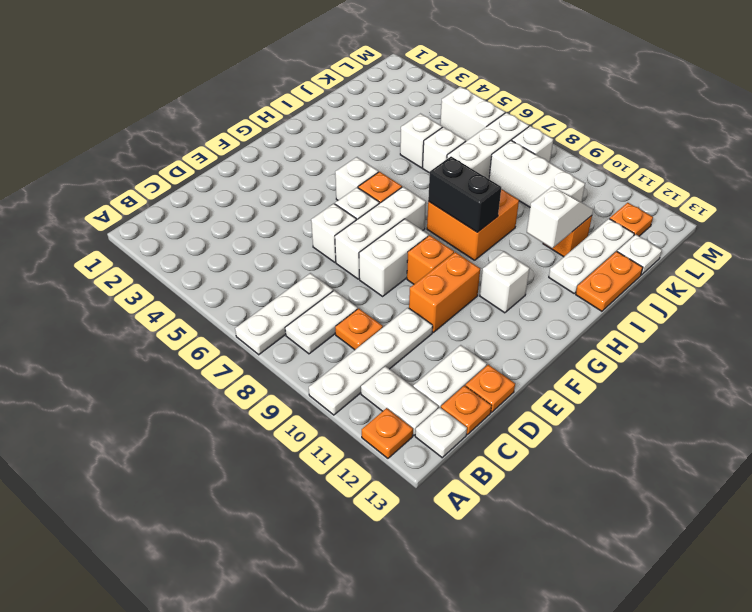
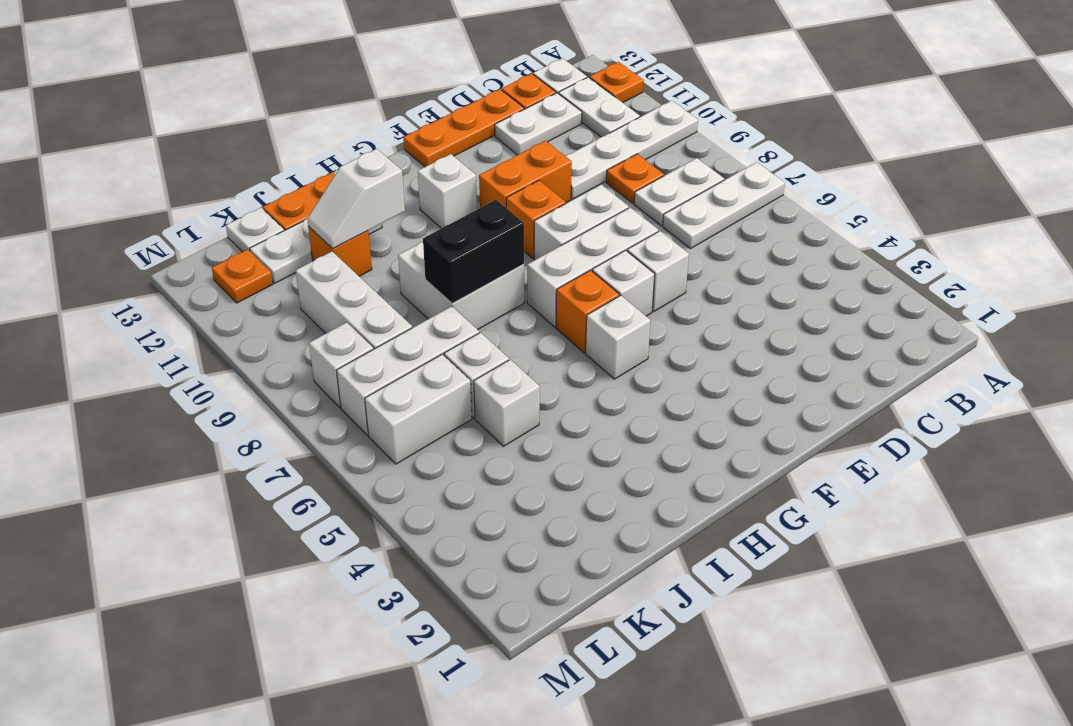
orange 1x1 plate [465,365,515,412] -> orange 1x3 plate [403,89,524,167]
orange 2x2 brick [427,189,519,260] -> white 2x2 brick [398,242,524,330]
black 1x2 brick [428,156,501,232] -> black 1x2 brick turned to [423,200,524,303]
white 1x2 brick [440,86,505,141] -> white 1x2 brick turned to [365,354,472,464]

